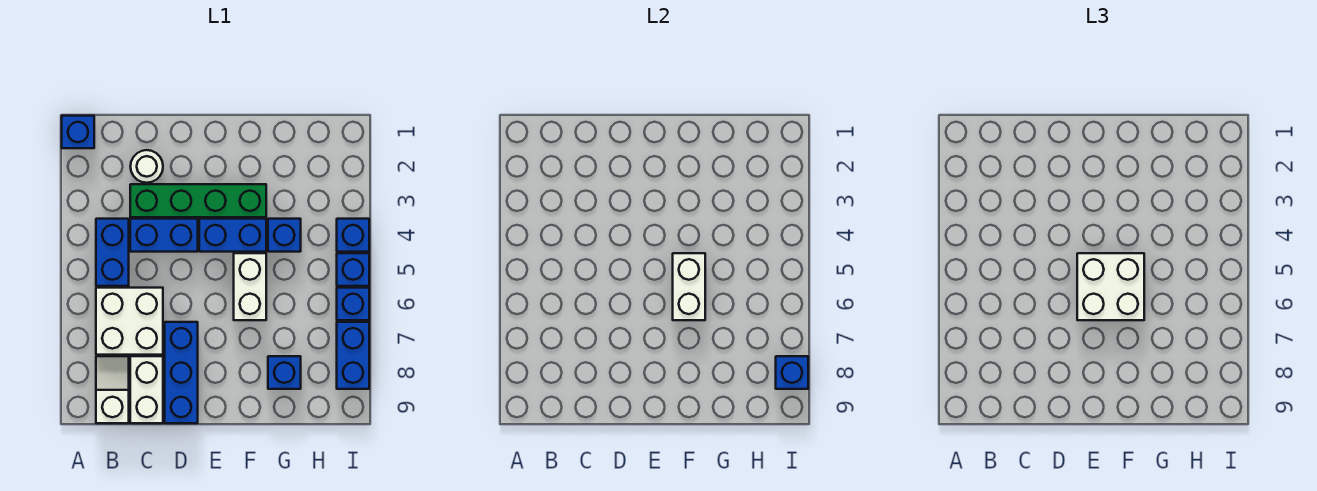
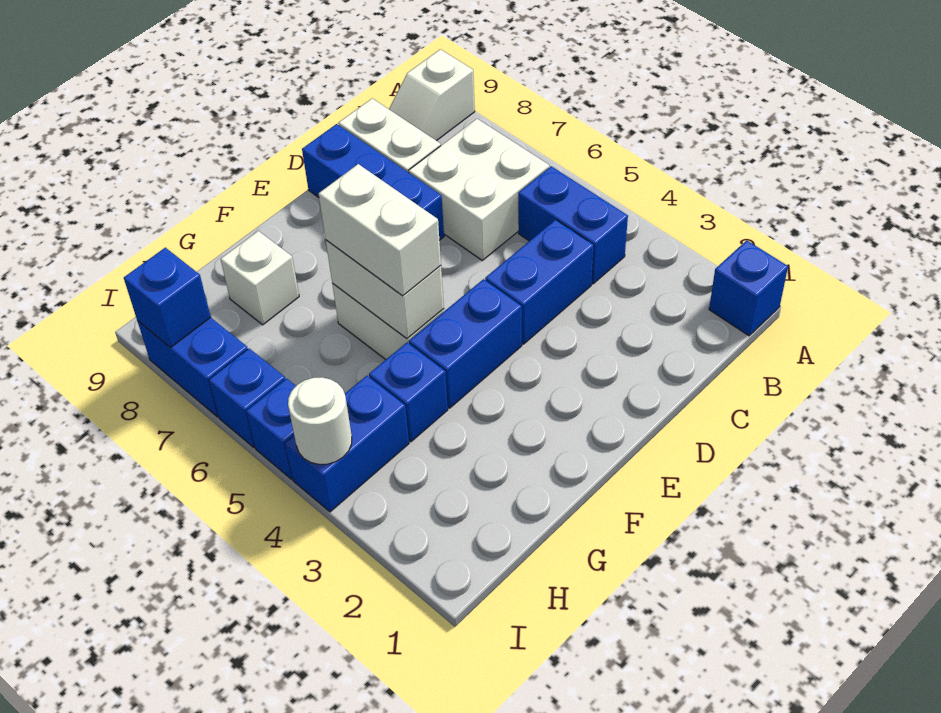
white 1x2 slope [96,356,129,423] -> white 1x2 slope turned to [389,49,475,141]
white 1x1 round brick [130,150,163,183] -> white 1x1 round brick moved to [288,377,352,464]
green 1x4 brick [130,184,266,217] -> none
white 2x2 brick [1077,253,1144,320] -> white 1x2 brick [319,164,441,296]
blue 1x1 brick [268,356,301,389] -> white 1x1 brick [221,231,299,325]
blue 1x1 brick [337,219,369,252] -> blue 1x2 brick [285,376,409,512]

